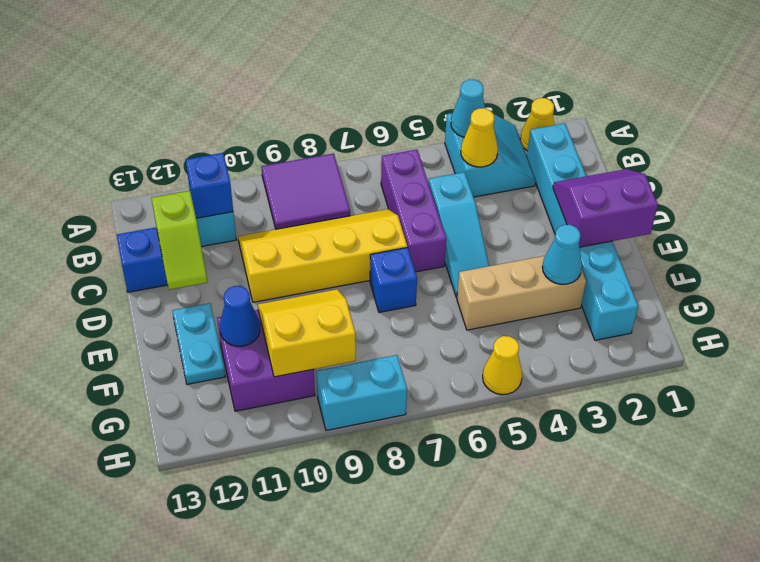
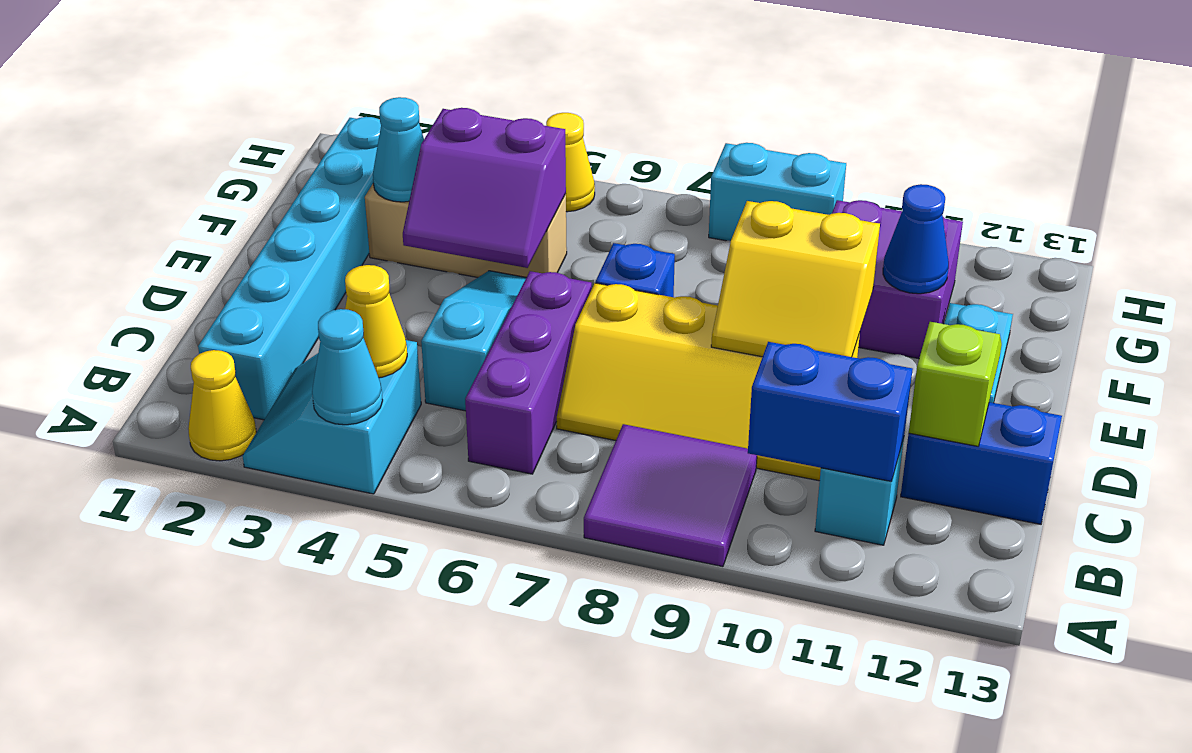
blue 1x1 brick [186,153,233,218] -> blue 1x2 brick [748,342,913,482]
purple 2x2 slope [553,169,658,247] -> purple 2x2 slope moved to [403,108,566,268]
yellow 2x2 slope [258,289,356,377] -> yellow 2x2 slope moved to [711,201,880,357]

